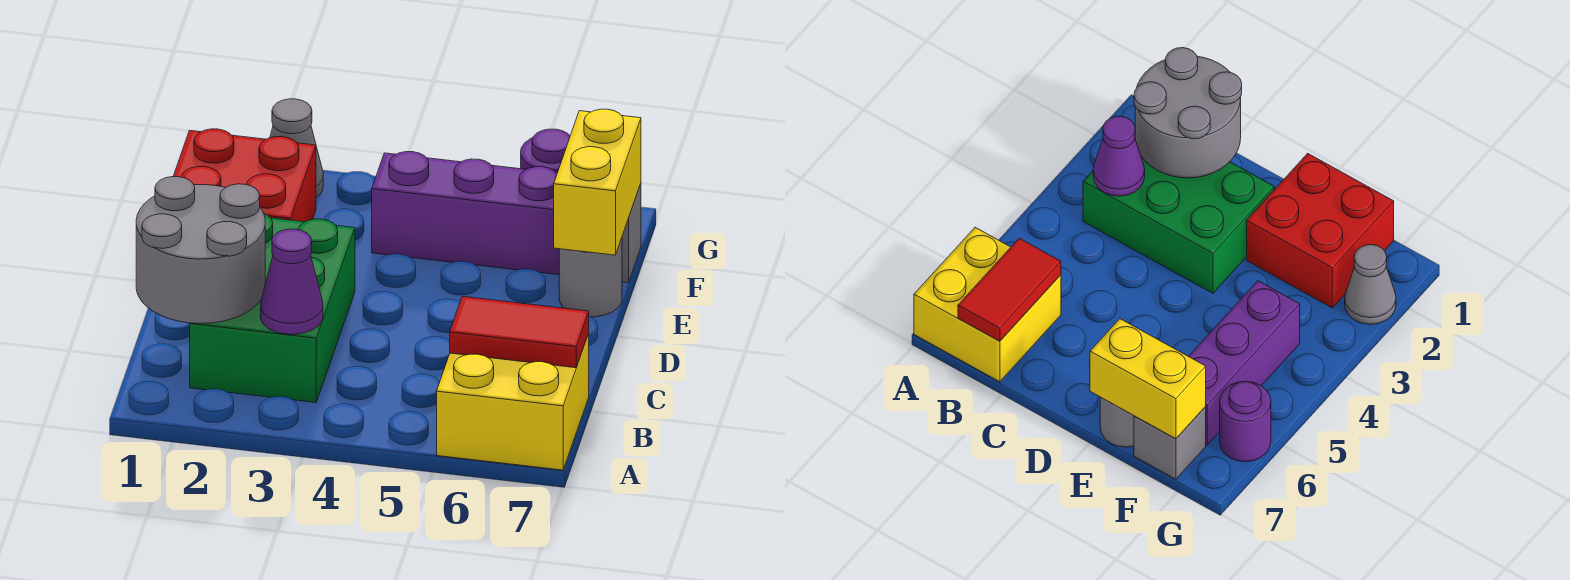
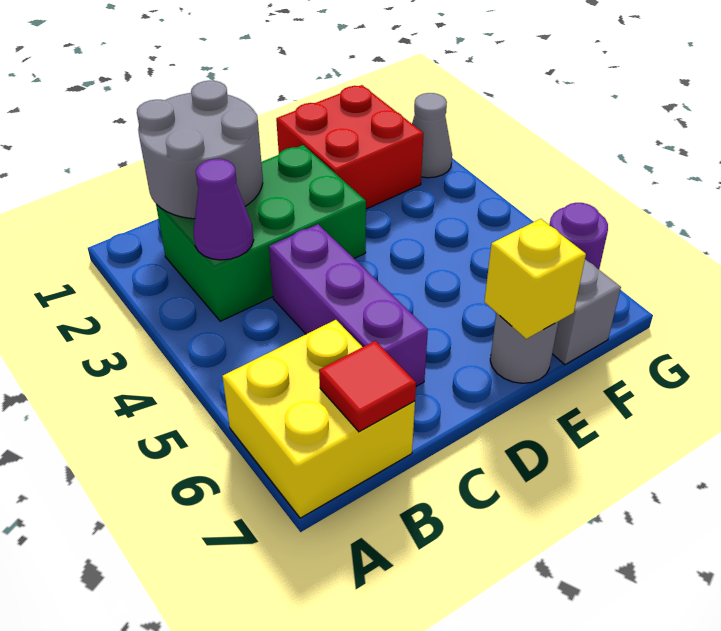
red 1x2 tile [450,296,589,368] -> red 1x1 tile [319,341,416,432]
yellow 1x2 brick [554,109,641,255] -> yellow 1x1 brick [484,219,586,339]
purple 1x3 brick [372,152,559,275] -> purple 1x3 brick moved to [269,224,428,386]

